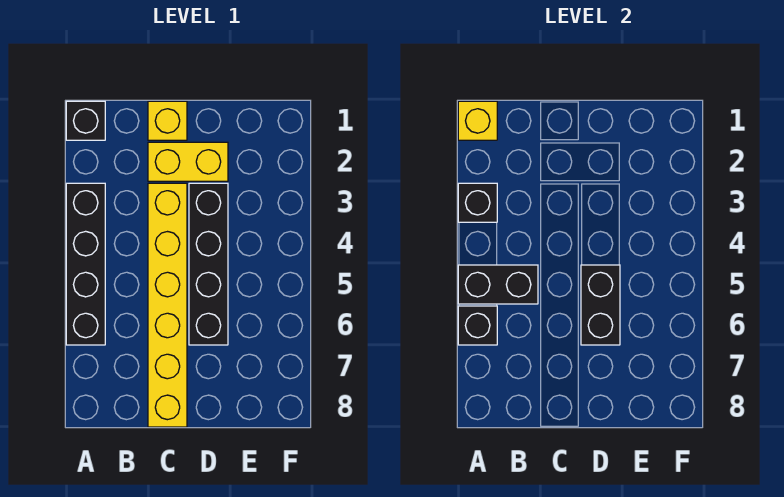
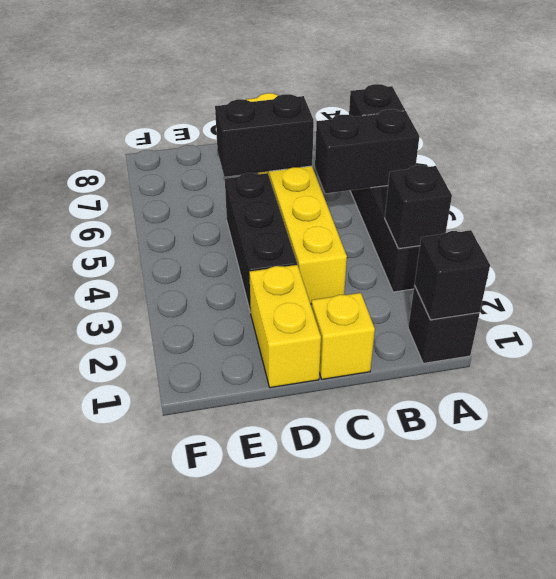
yellow 1x1 brick [458,101,497,140] -> black 1x1 brick [415,230,490,320]
yellow 1x2 brick [148,142,228,181] -> yellow 1x2 brick turned to [249,265,321,388]
black 1x4 brick [189,183,228,345] -> black 1x3 brick [225,173,297,312]
black 1x2 brick [581,265,620,345] -> black 1x2 brick turned to [215,94,314,177]

